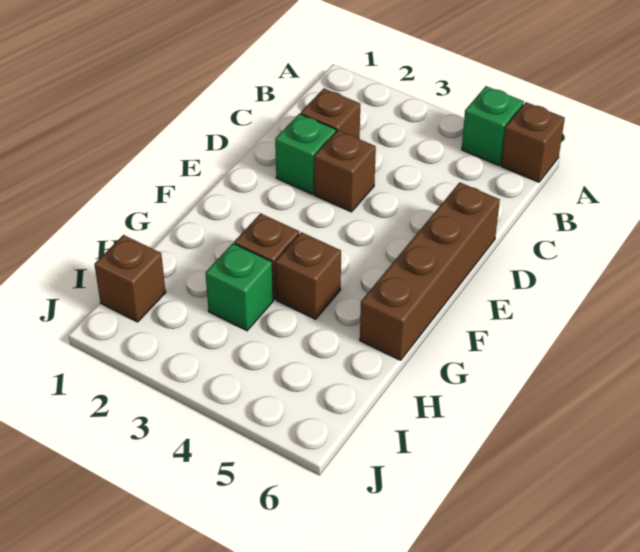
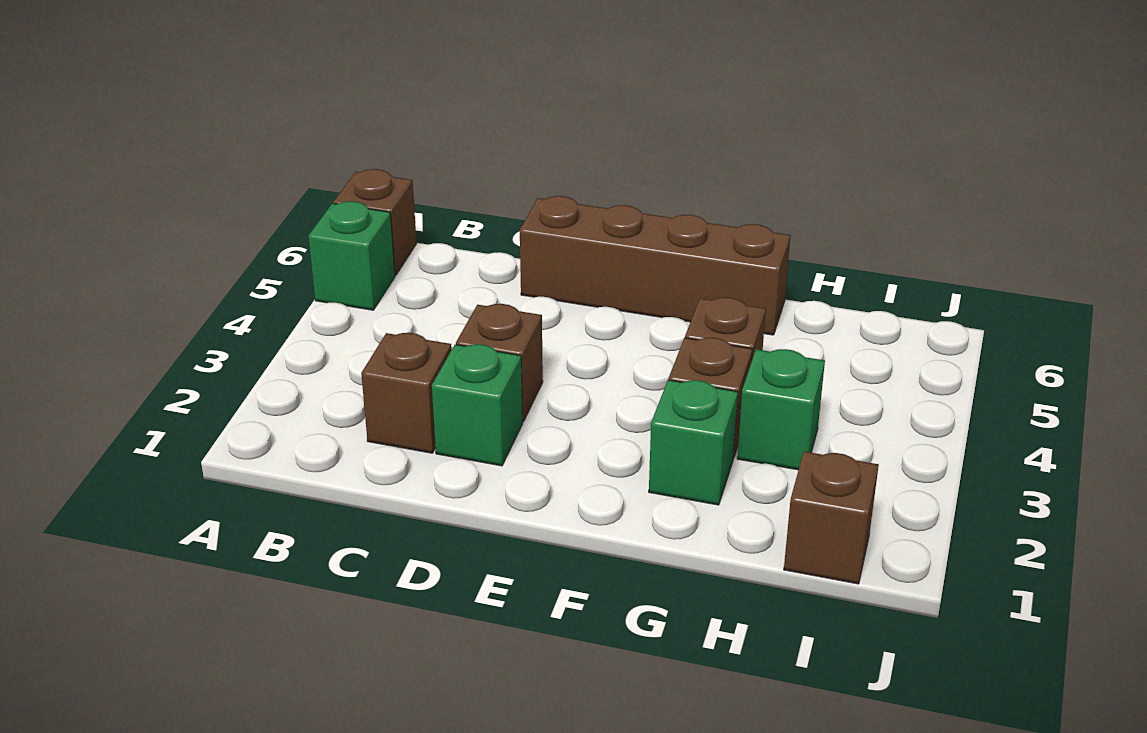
none -> green 1x1 brick [649,380,738,505]

